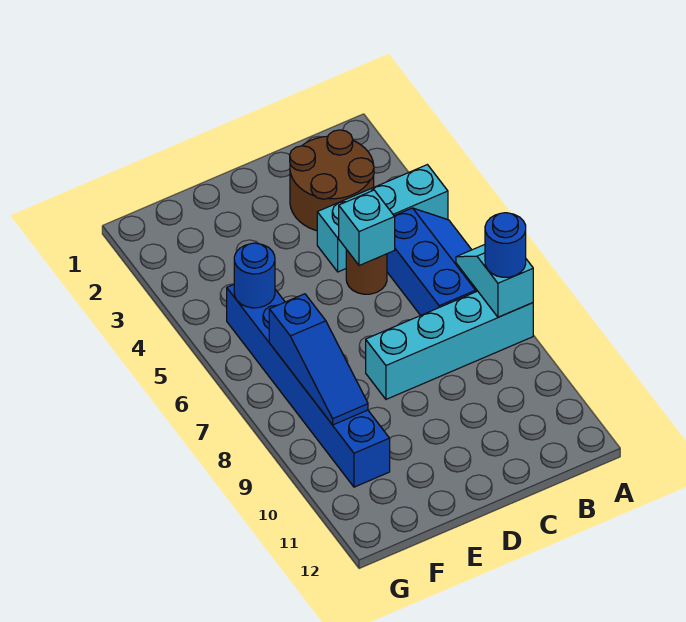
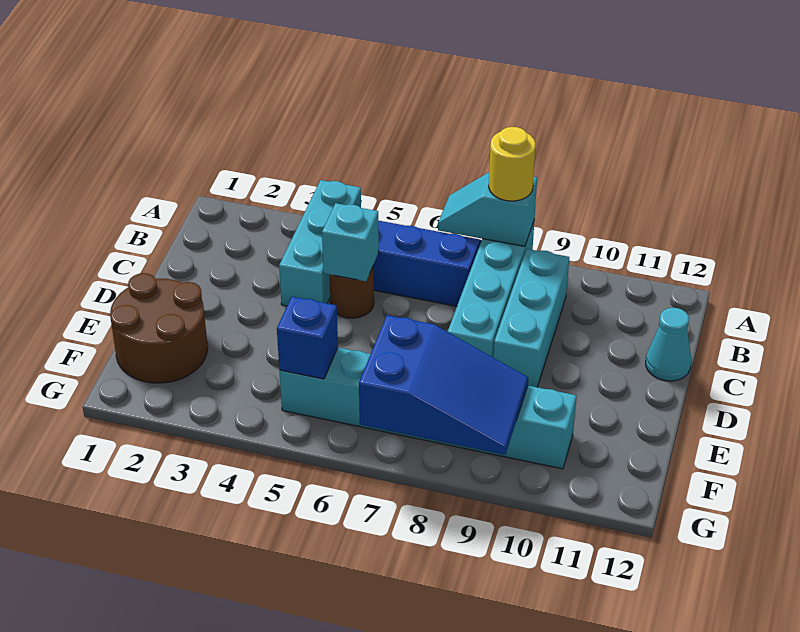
blue 1x1 round brick [485,213,526,277] -> yellow 1x1 round brick [489,127,536,201]
brown 2x2 round brick [290,130,374,231] -> brown 2x2 round brick moved to [110,273,208,383]
none -> cyan 1x3 brick [493,249,569,387]
none -> cyan 1x1 cone [646,308,691,381]
blue 1x6 brick [227,285,390,487] -> cyan 1x6 brick [279,348,576,469]
blue 1x1 round brick [234,243,275,308] -> blue 1x1 brick [277,297,338,379]
blue 1x3 slope [269,294,368,425] -> blue 2x3 slope [359,315,528,455]

